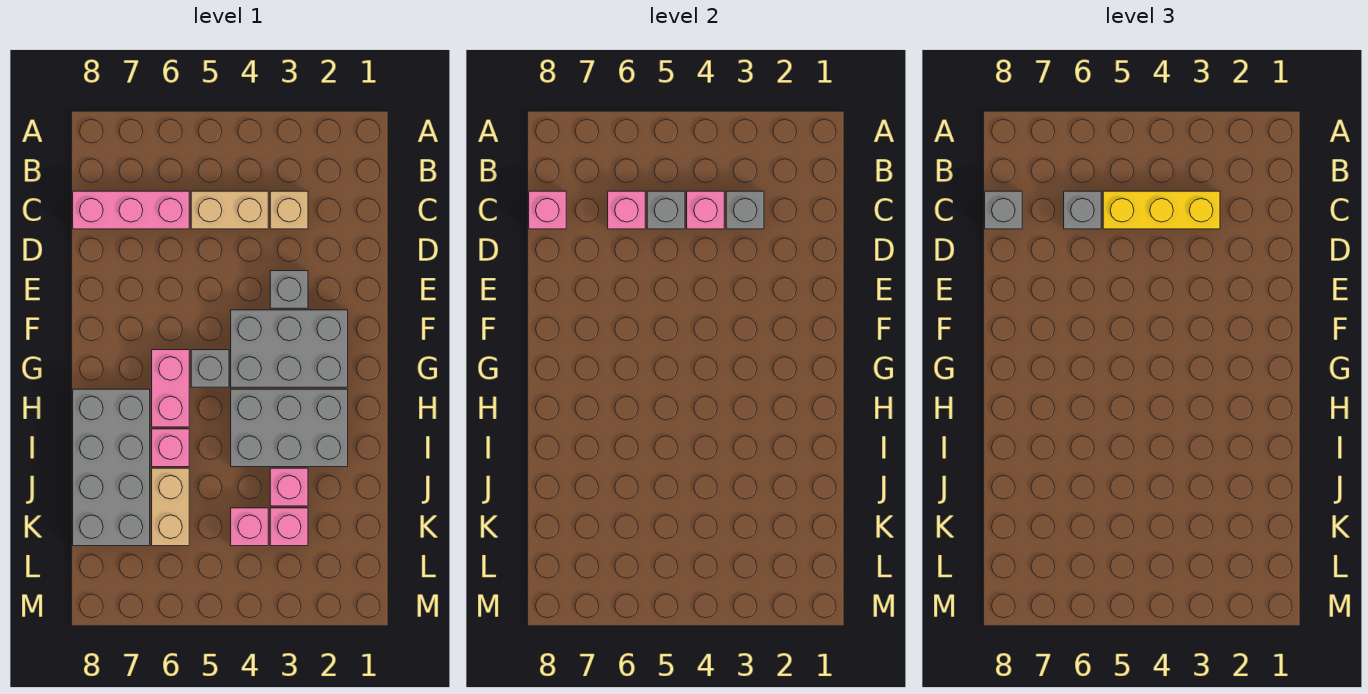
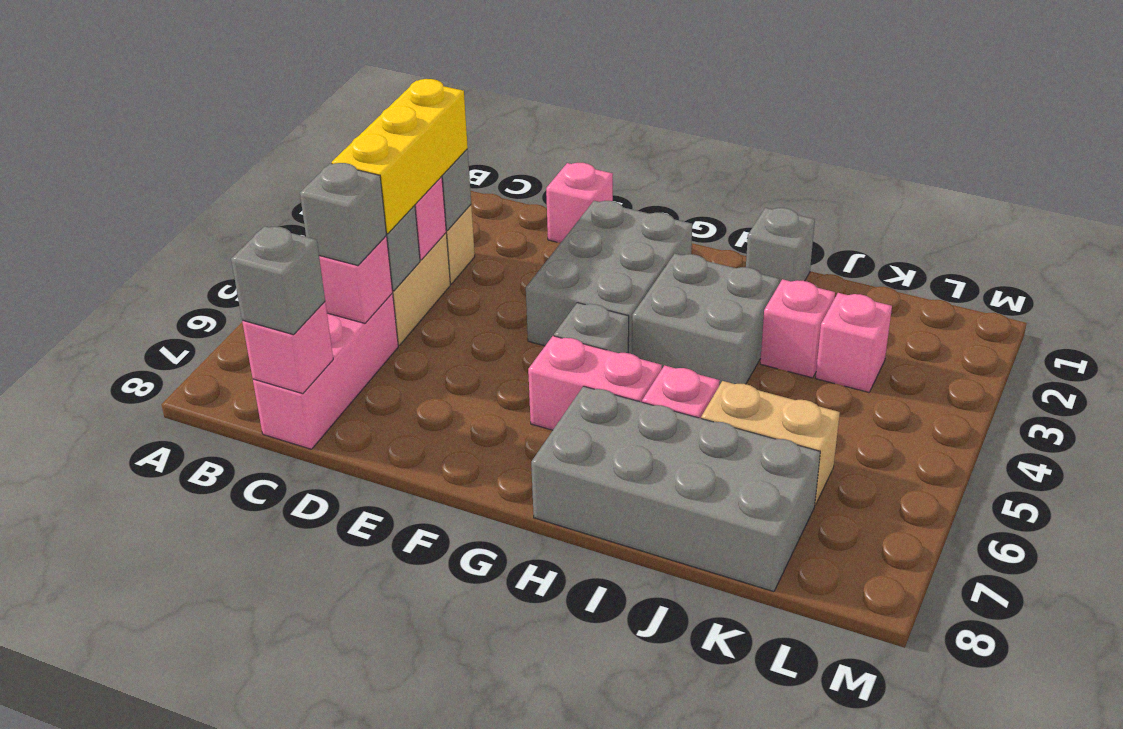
grey 1x1 brick [270,271,308,308] -> grey 1x1 brick moved to [746,208,815,284]
grey 2x3 brick [231,389,348,467] -> grey 2x2 brick [632,254,779,385]
pink 1x1 brick [231,508,268,546] -> pink 1x1 brick moved to [546,163,613,243]

